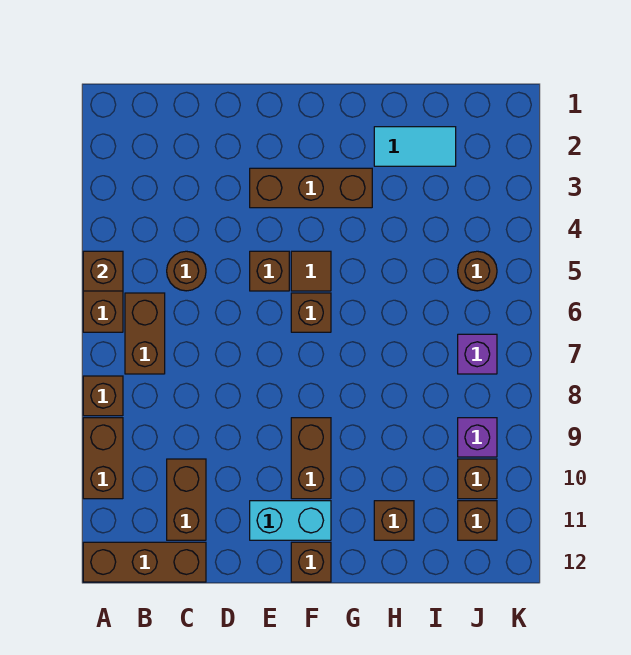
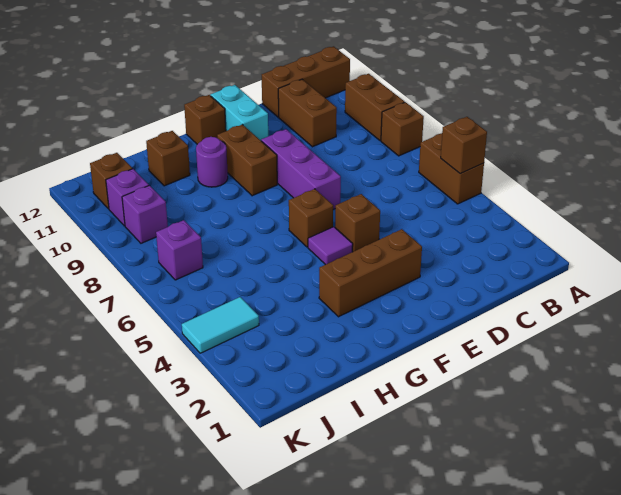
brown 1x2 brick [125,293,165,374] -> none
brown 1x1 round brick [167,251,206,291] -> none
none -> purple 1x3 brick [261,129,341,209]
cyan 1x2 brick [250,501,331,540] -> cyan 1x2 brick turned to [211,85,268,140]
brown 1x1 tile [291,251,331,291] -> purple 1x1 tile [308,227,353,265]
none -> purple 1x1 round brick [196,137,228,187]
cyan 1x2 tile [374,127,456,166] -> cyan 1x2 tile moved to [182,297,259,353]
brown 1x1 round brick [458,251,497,291] -> none
brown 1x1 brick [458,459,497,499] -> purple 1x1 brick [106,169,149,226]

